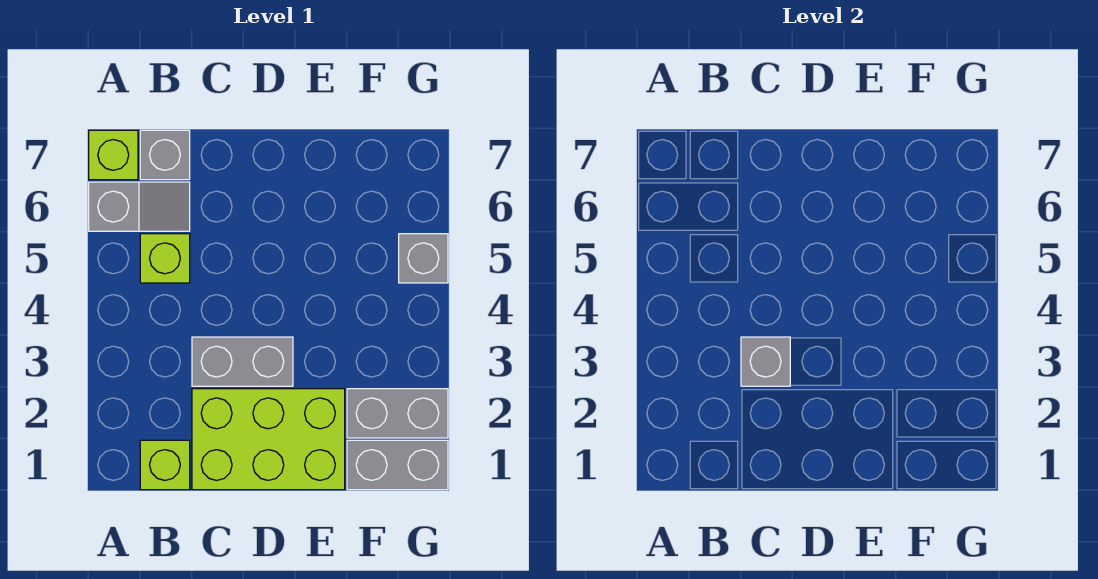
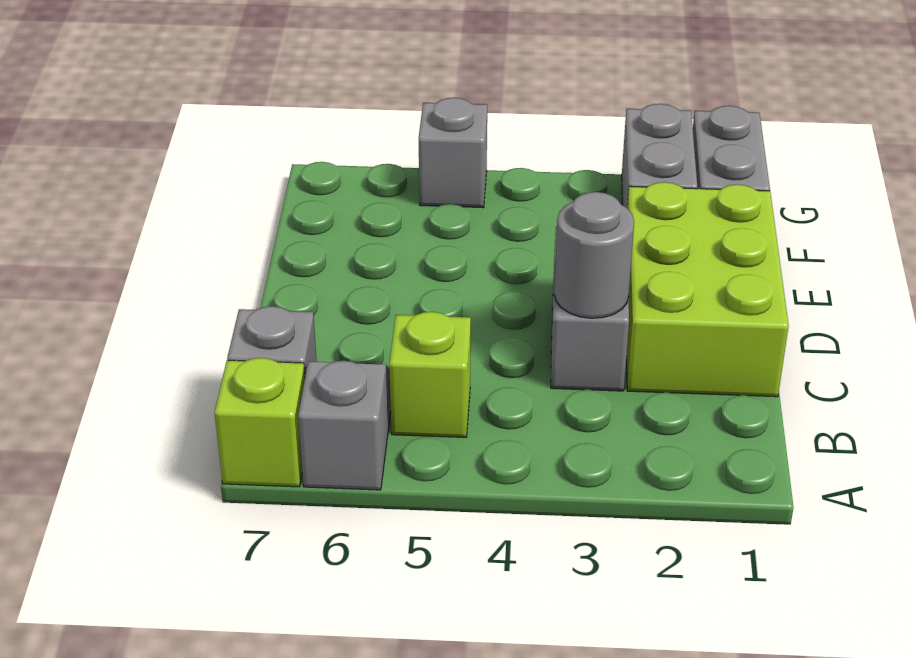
lime 1x1 brick [140,440,190,490] -> none
grey 1x1 brick [741,337,790,386] -> grey 1x1 round brick [554,192,634,318]

